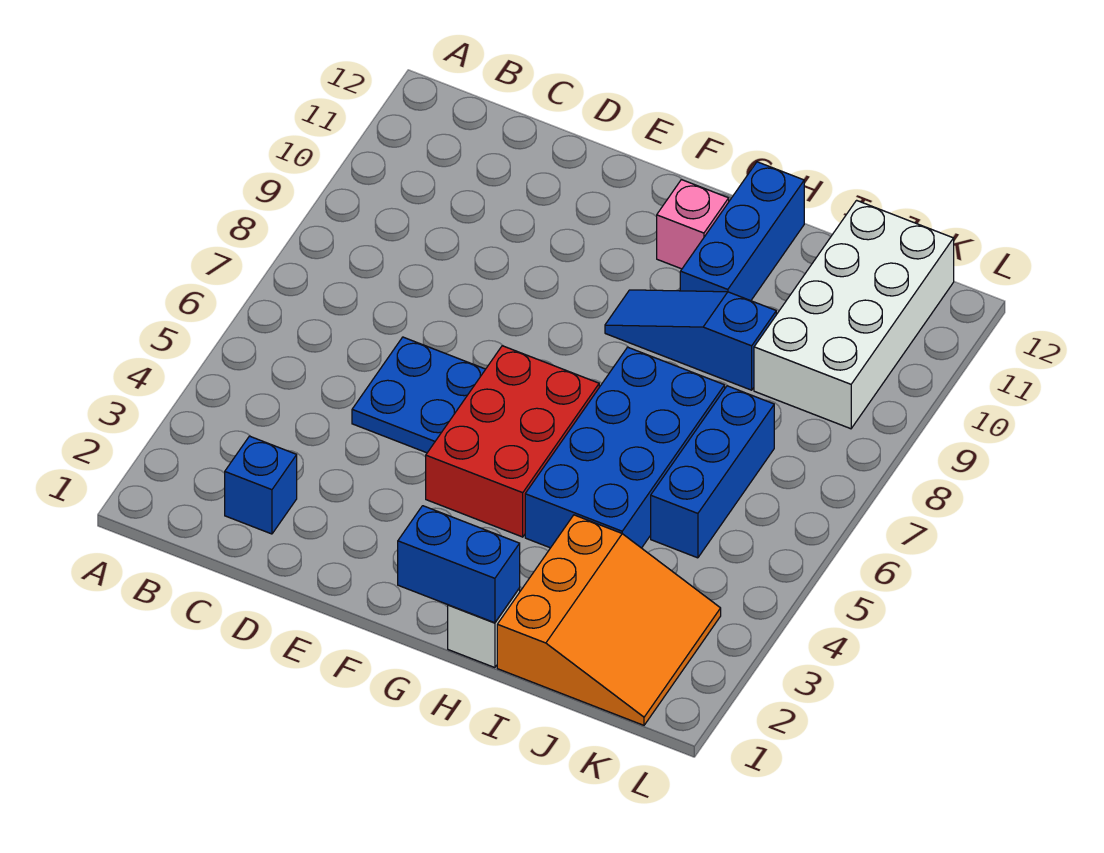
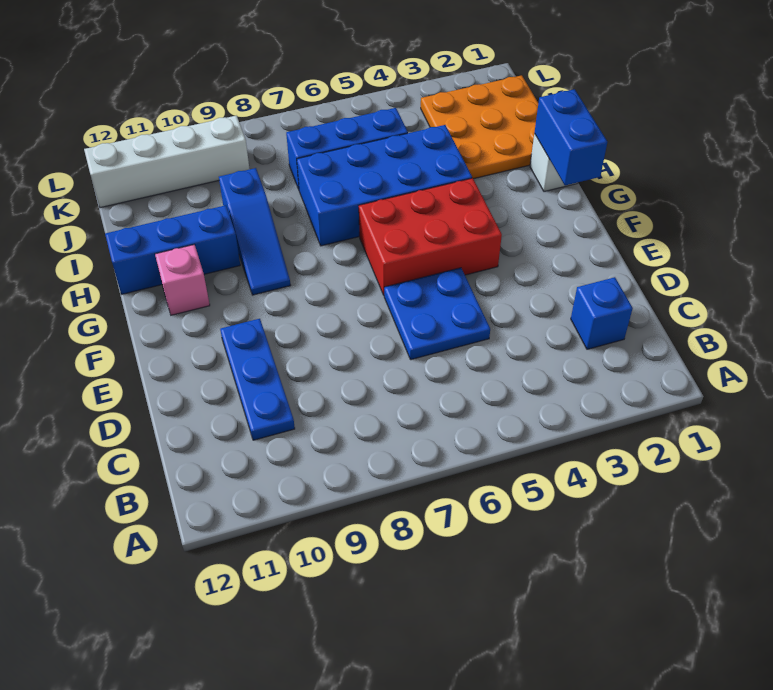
none -> blue 1x3 plate [220,319,295,440]
orange 3x3 slope [497,515,721,725] -> orange 3x3 plate [421,75,538,179]
white 2x4 brick [754,200,954,429] -> white 1x4 brick [84,116,250,208]

